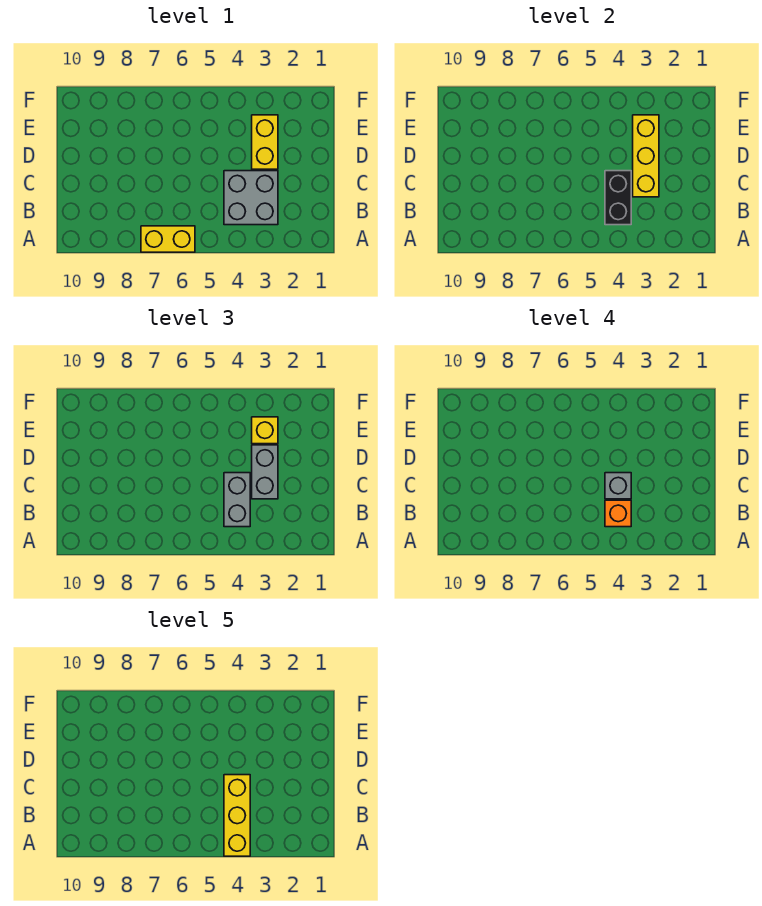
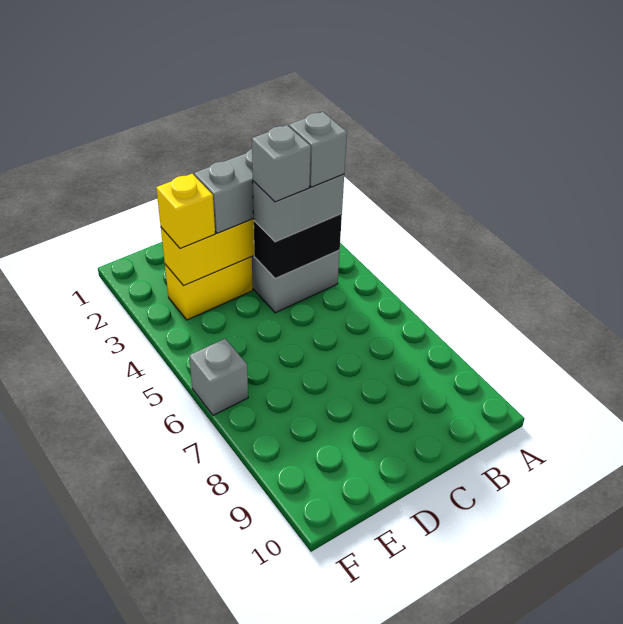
yellow 1x3 brick [224,775,250,856] -> none
yellow 1x2 brick [141,226,195,252] -> none
orange 1x1 brick [605,500,631,527] -> grey 1x1 brick [289,112,347,187]
none -> grey 1x1 brick [189,339,248,415]

